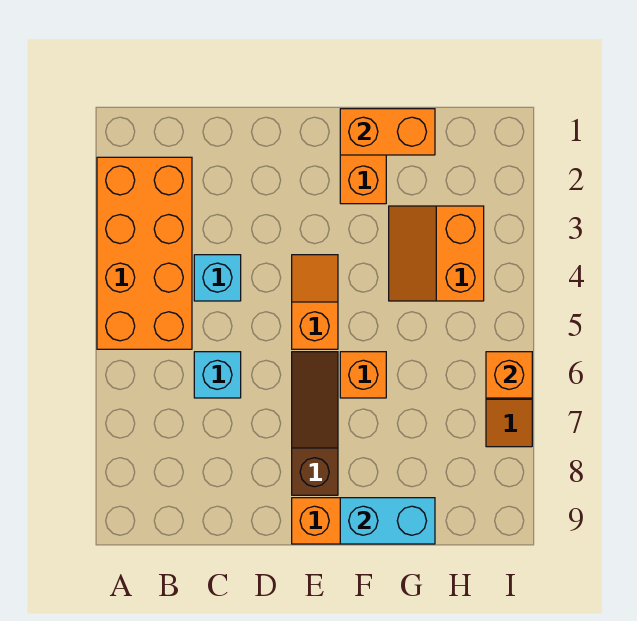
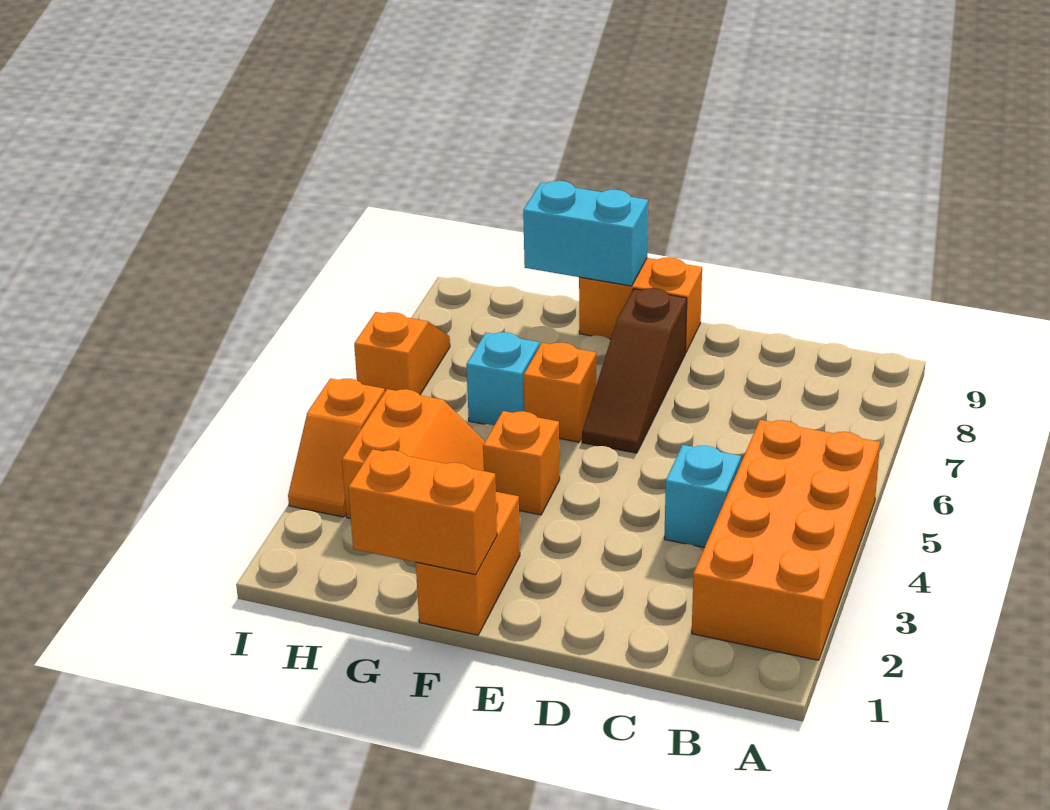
cyan 1x1 brick [194,352,241,398] -> cyan 1x1 brick moved to [466,332,539,425]
orange 1x2 slope [292,255,338,349] -> orange 1x2 slope moved to [288,378,385,517]
orange 1x1 brick [486,352,532,398] -> orange 1x1 brick moved to [483,411,560,515]

